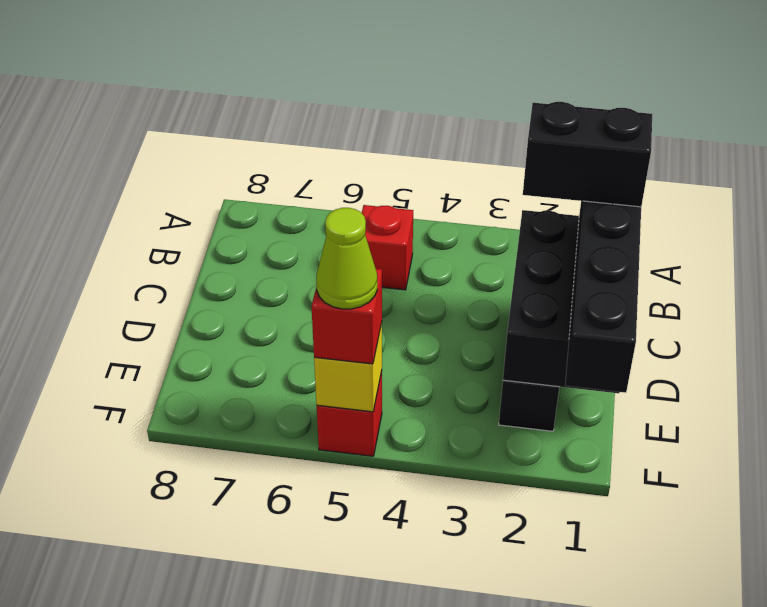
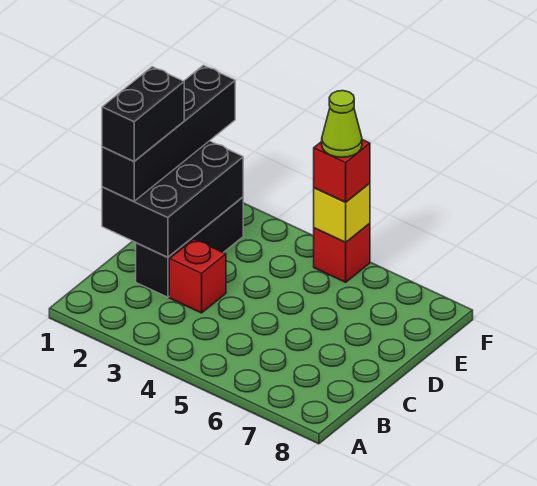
red 1x1 brick [362,205,413,290] -> red 1x1 brick moved to [169,239,226,313]
black 1x2 brick [523,102,652,207] -> black 1x2 brick turned to [102,67,184,161]

